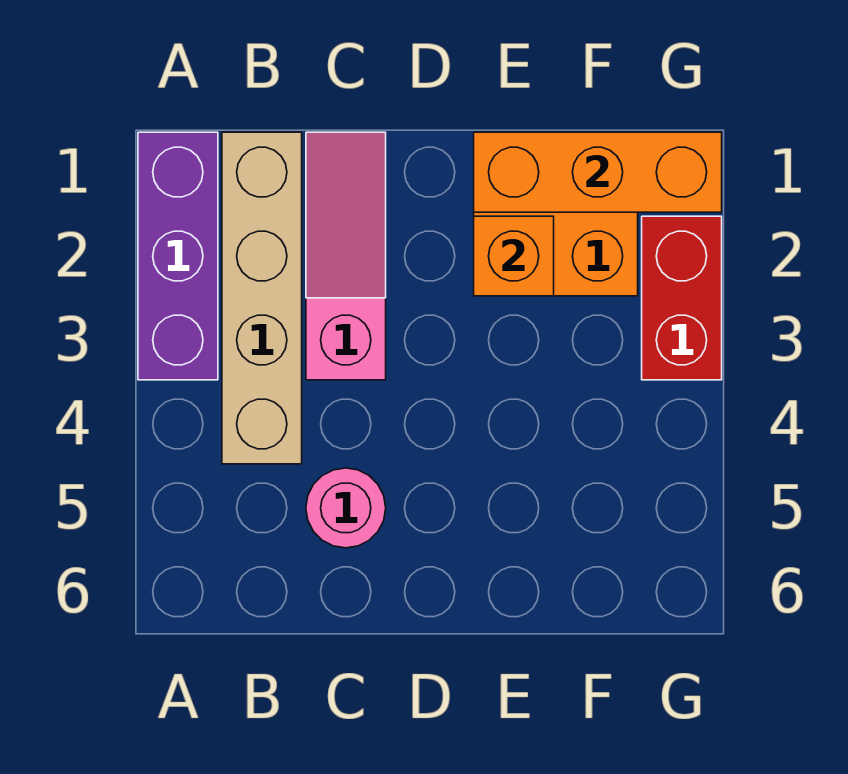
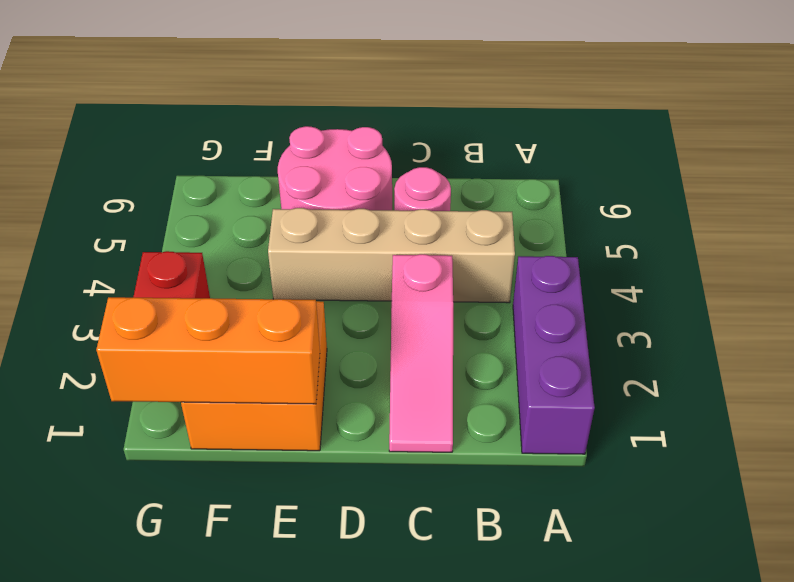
tan 1x4 brick [222,132,302,464] -> tan 1x4 brick turned to [268,208,515,303]
none -> pink 2x2 round brick [278,126,392,210]
orange 1x1 brick [474,216,554,296] -> none

